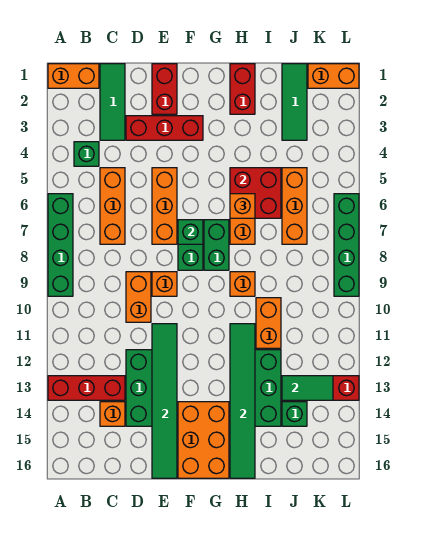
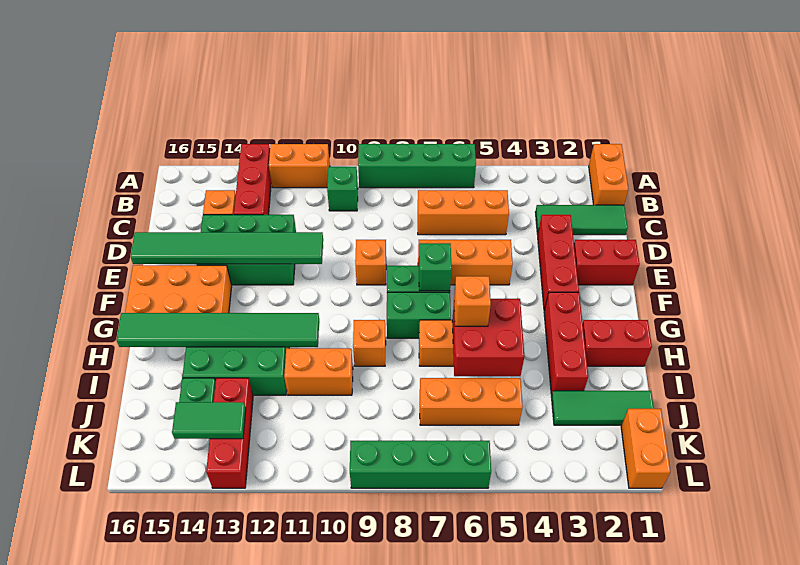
green 1x1 brick [74,142,99,166] -> green 1x1 brick moved to [327,167,358,211]
orange 1x2 brick [126,272,151,322] -> orange 1x2 brick moved to [269,144,330,188]
none -> red 1x3 brick [544,292,588,395]
green 1x2 tile [282,376,333,400] -> green 1x2 tile turned to [172,402,246,439]

